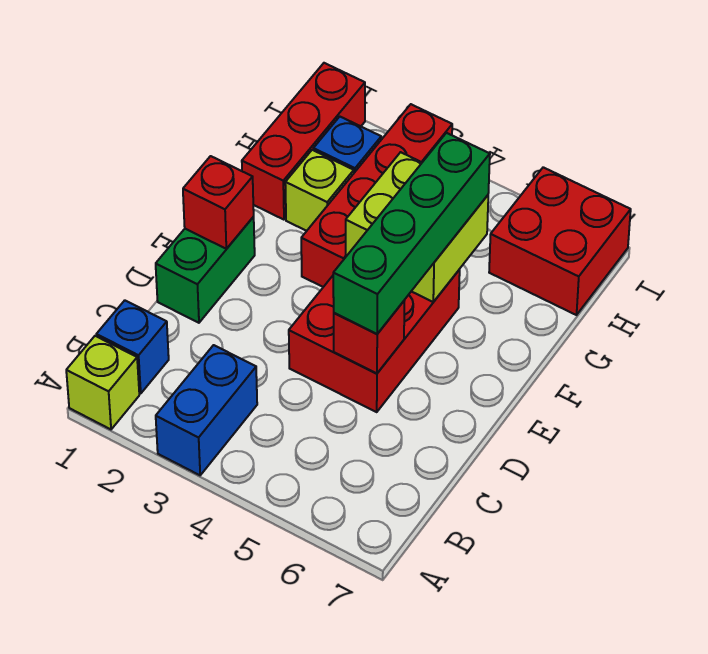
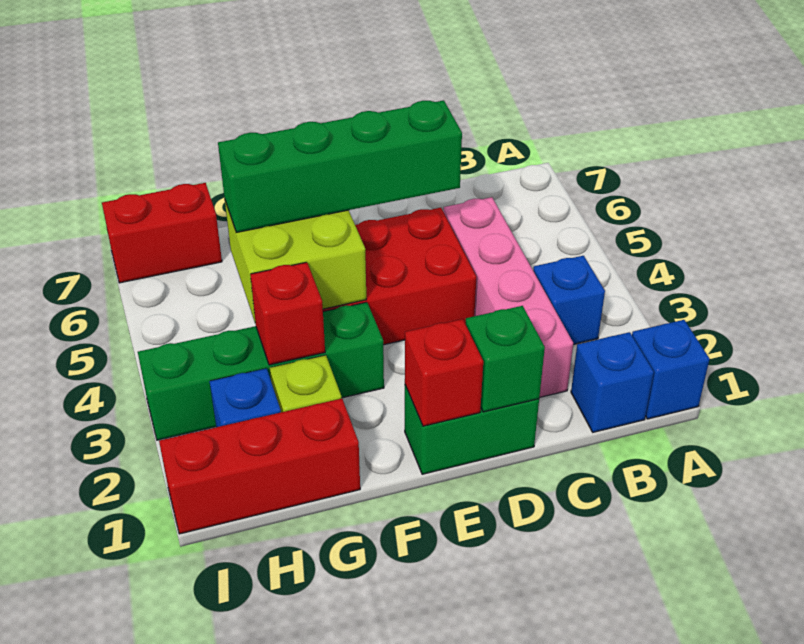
lime 1x1 brick [66,336,139,429] -> blue 1x1 brick [632,320,709,419]
blue 1x2 brick [156,345,257,475] -> blue 1x1 brick [533,256,605,345]
none -> pink 1x4 brick [443,197,573,397]
none -> green 1x1 brick [466,306,545,412]
red 1x1 brick [334,301,404,373] -> red 1x1 brick moved to [250,262,325,365]
red 1x4 brick [301,104,452,287] -> green 1x4 brick [138,302,384,440]
red 2x2 brick [489,167,631,315] -> red 1x2 brick [102,183,222,283]

